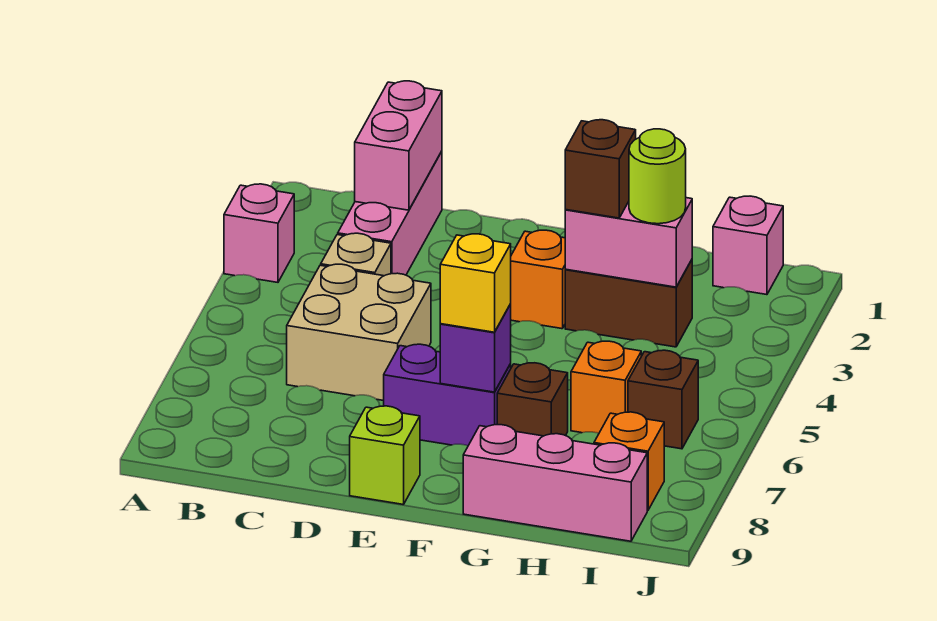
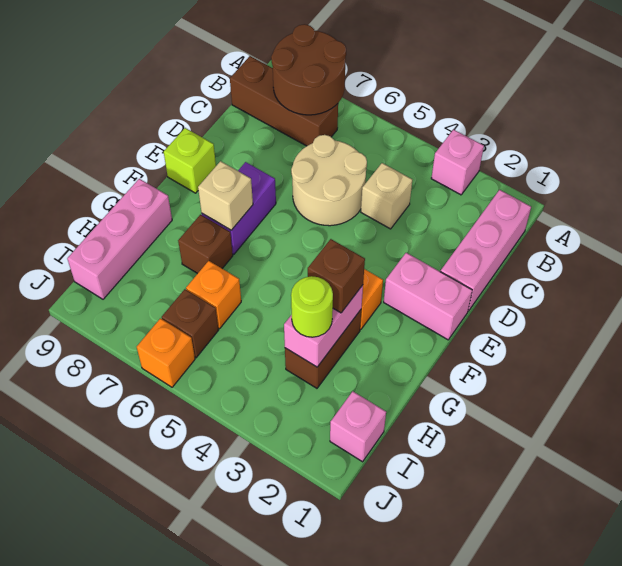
none -> brown 2x2 round brick [271,24,346,115]
none -> brown 1x3 brick [230,56,338,146]
pink 1x3 brick [338,151,442,275] -> pink 1x3 brick turned to [441,190,531,311]
pink 1x2 brick [355,81,442,210] -> pink 1x2 brick moved to [384,253,472,340]
tan 2x2 brick [287,264,431,400] -> tan 2x2 round brick [291,135,367,226]
purple 1x1 brick [440,304,511,392] -> tan 1x1 brick [198,161,253,230]
yellow 1x1 brick [440,234,511,332] -> none
orange 1x1 brick [594,412,664,510] -> orange 1x1 brick moved to [137,318,195,387]

